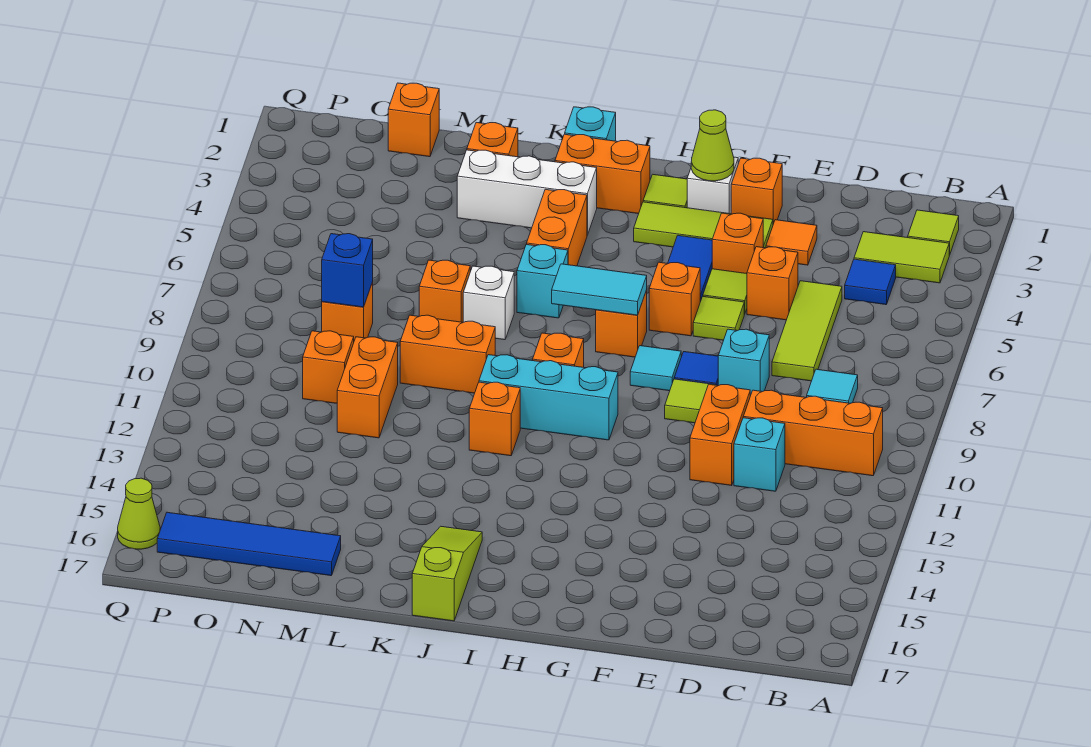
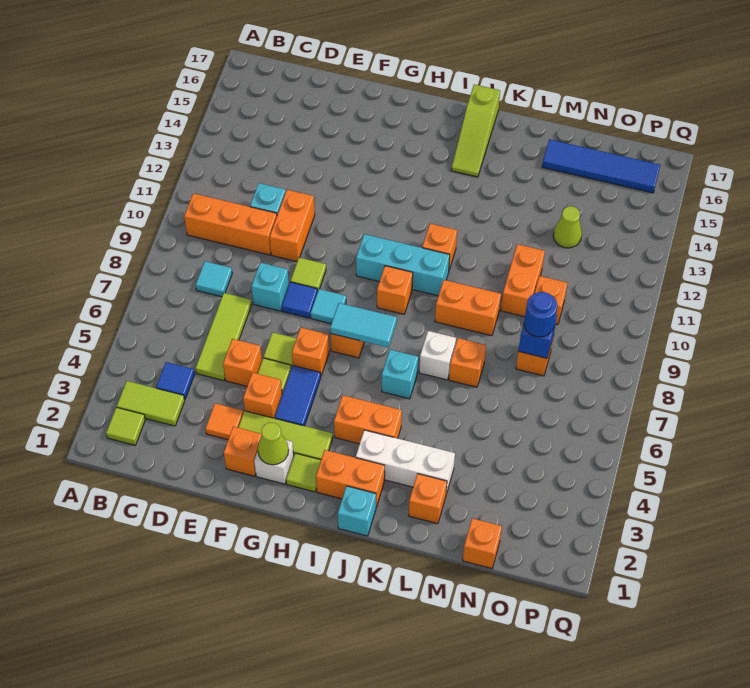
orange 1x2 brick [527,189,587,266] -> orange 1x2 brick turned to [334,395,402,444]
none -> blue 1x1 round brick [524,292,557,337]
lime 1x1 cone [118,478,160,549] -> lime 1x1 cone moved to [553,206,582,248]

